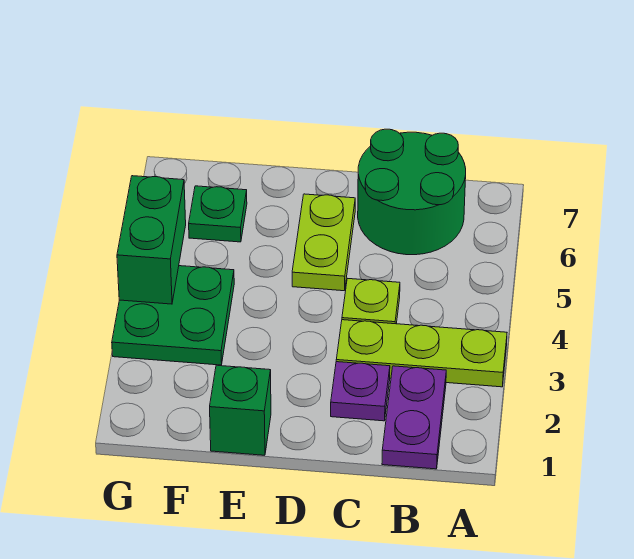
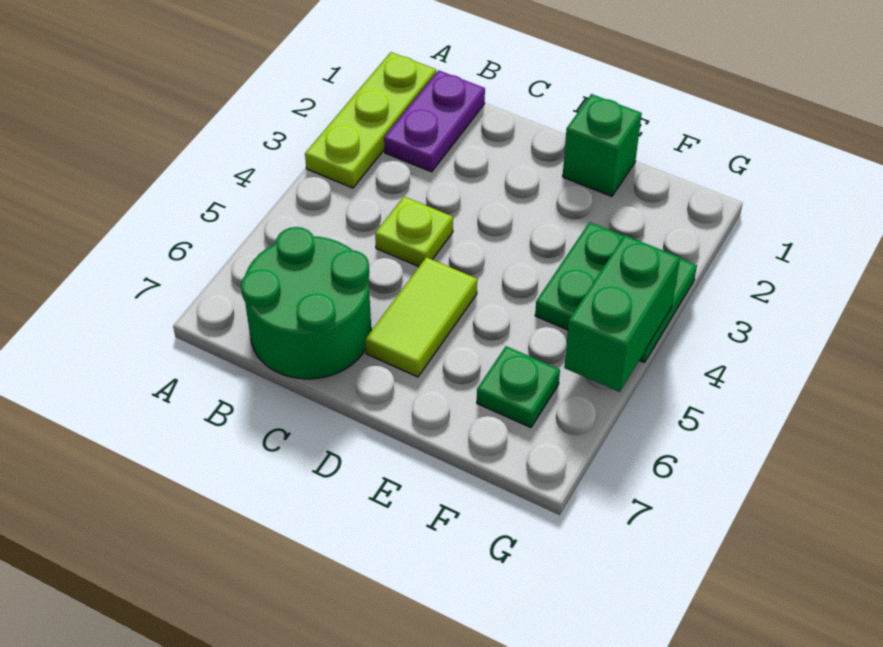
lime 1x3 plate [336,320,507,387] -> lime 1x3 plate turned to [305,52,436,188]
purple 1x1 plate [331,362,390,421] -> none
lime 1x2 plate [292,194,355,291] -> lime 1x2 tile [365,257,477,377]

